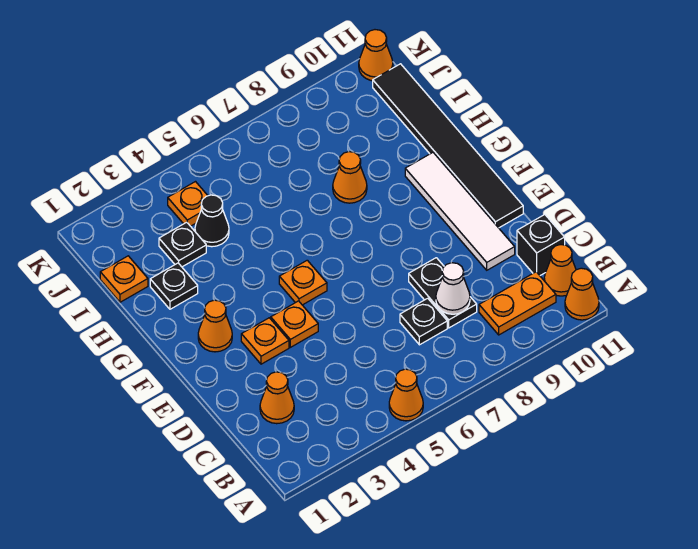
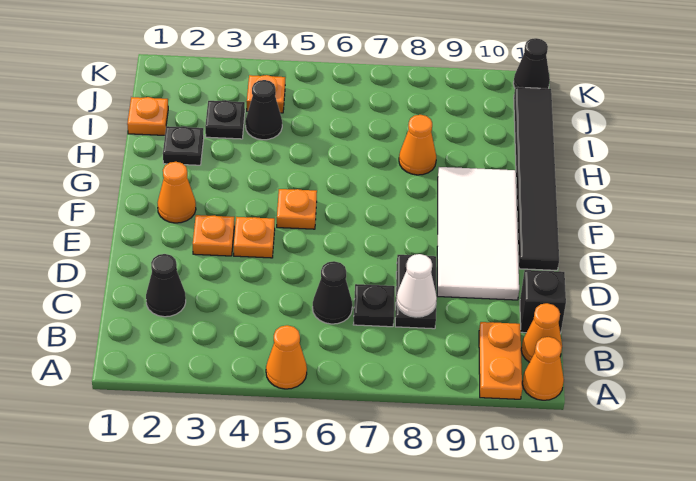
orange 1x2 plate [479,272,556,335] -> orange 1x2 plate turned to [479,322,522,399]
orange 1x1 cone [260,372,294,424] -> black 1x1 cone [146,254,186,317]
none -> black 1x1 cone [313,261,352,324]
white 1x4 tile [405,153,515,270] -> white 2x4 tile [437,167,519,300]
orange 1x1 cone [359,30,393,81] -> black 1x1 cone [513,38,550,89]

